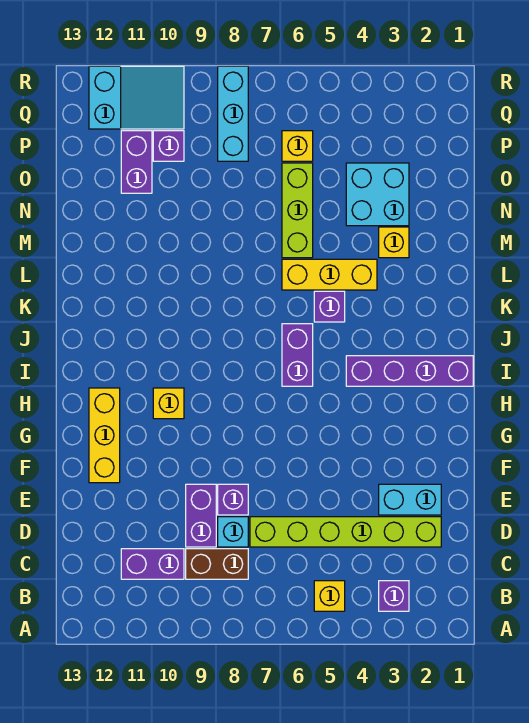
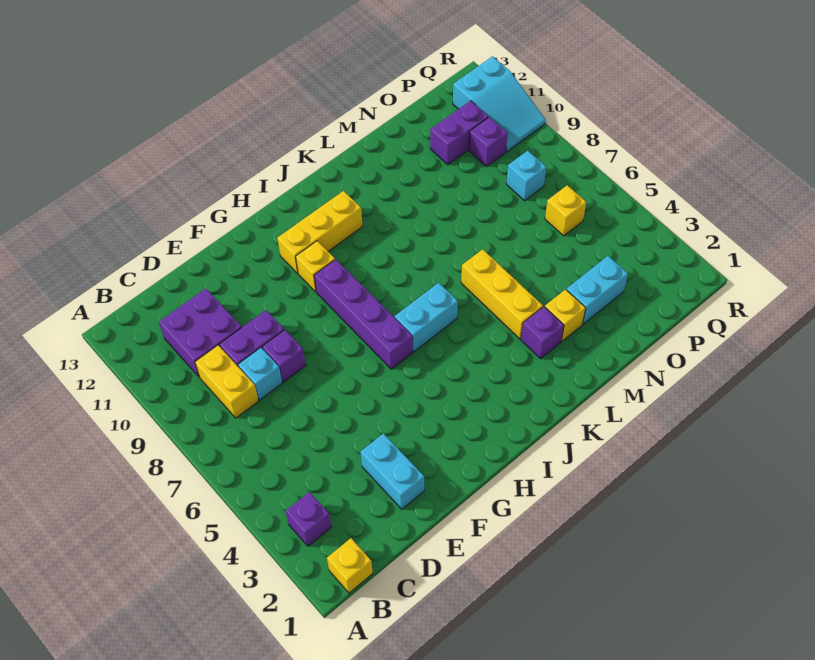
yellow 1x1 brick [314,581,345,611] -> yellow 1x1 brick moved to [327,538,373,593]
brown 1x2 brick [186,549,248,579] -> yellow 1x2 brick [195,345,259,418]
purple 1x2 brick [121,549,184,579] -> purple 2x2 brick [159,288,242,377]
lime 1x6 brick [250,517,441,547] -> none
yellow 1x3 brick [89,388,120,483] -> yellow 1x3 brick moved to [277,191,363,273]
purple 1x4 brick [346,356,473,386] -> purple 1x4 brick moved to [314,259,413,369]
purple 1x2 brick [282,324,313,386] -> cyan 1x2 brick [395,283,458,352]
purple 1x1 brick [314,291,345,322] -> purple 1x1 brick moved to [521,307,564,359]
lime 1x3 brick [282,163,313,258] -> none
cyan 2x2 brick [346,163,409,226] -> cyan 1x2 brick [566,256,628,324]
cyan 1x3 brick [218,66,248,161] -> cyan 1x1 brick [506,151,546,201]

